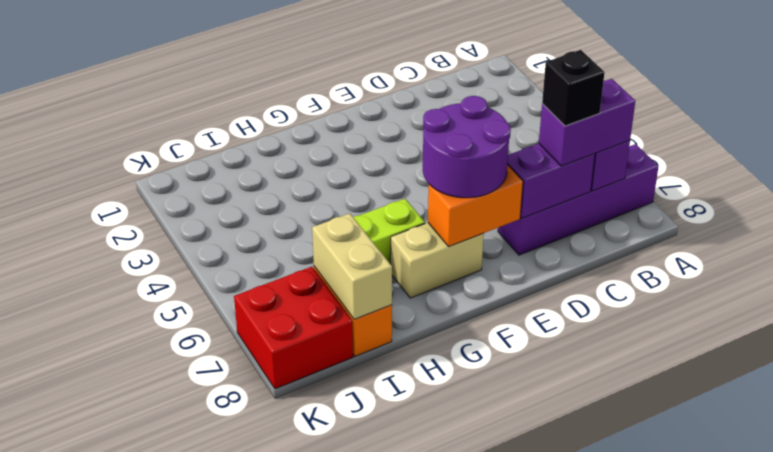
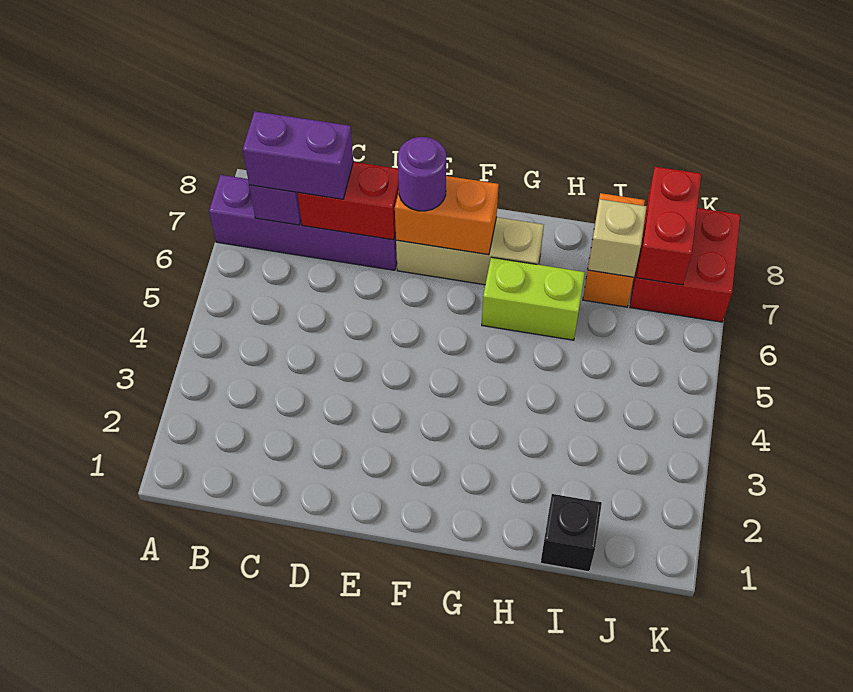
purple 1x2 brick [507,144,595,218] -> red 1x2 brick [297,162,399,240]
black 1x1 brick [542,50,605,126] -> black 1x1 brick moved to [540,494,602,572]
purple 2x2 round brick [423,96,511,198] -> purple 1x1 round brick [398,137,446,211]
tan 1x2 brick [390,223,484,298] -> tan 1x3 brick [396,217,544,285]
tan 1x2 brick [312,213,392,320] -> tan 1x1 brick [588,199,647,277]
none -> red 1x2 brick [636,167,701,285]

